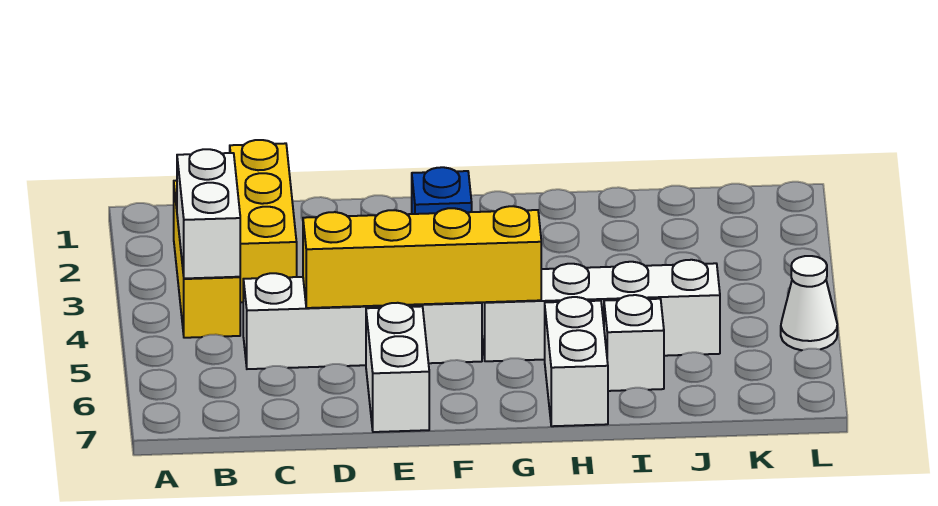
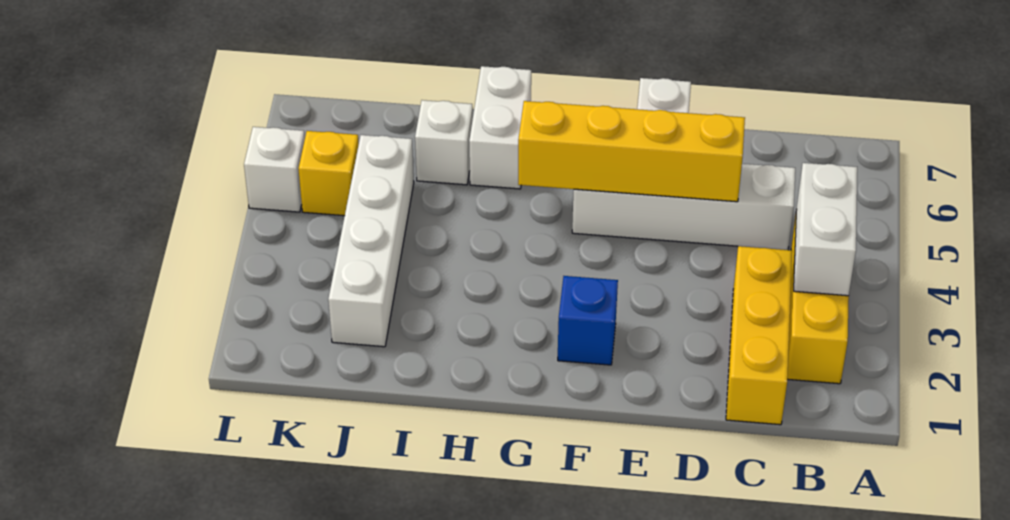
white 1x4 brick [482,260,720,361] -> white 1x4 brick turned to [328,135,414,347]
none -> yellow 1x1 brick [299,131,359,216]
white 1x1 cone [781,256,837,350] -> white 1x1 brick [244,127,305,212]

